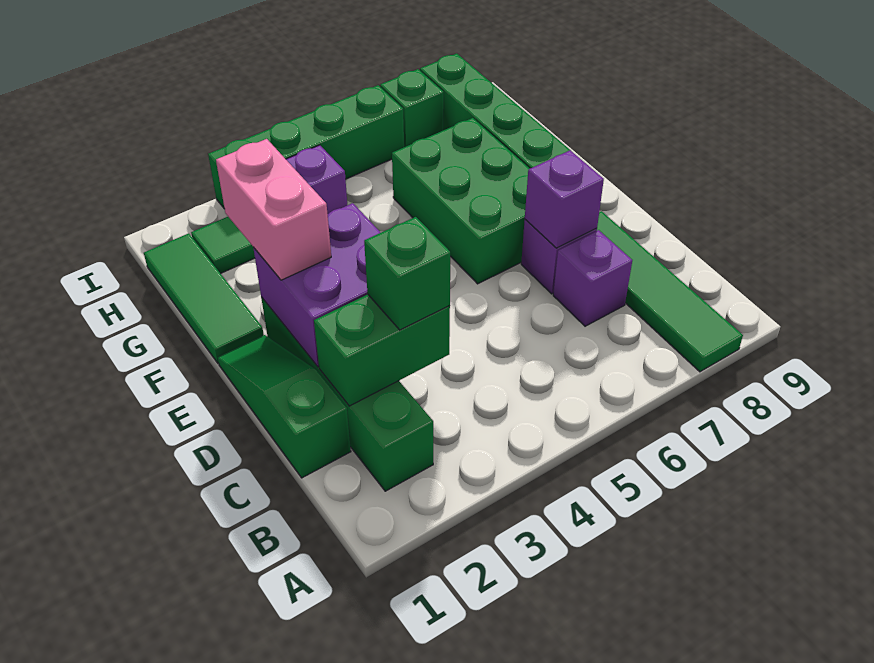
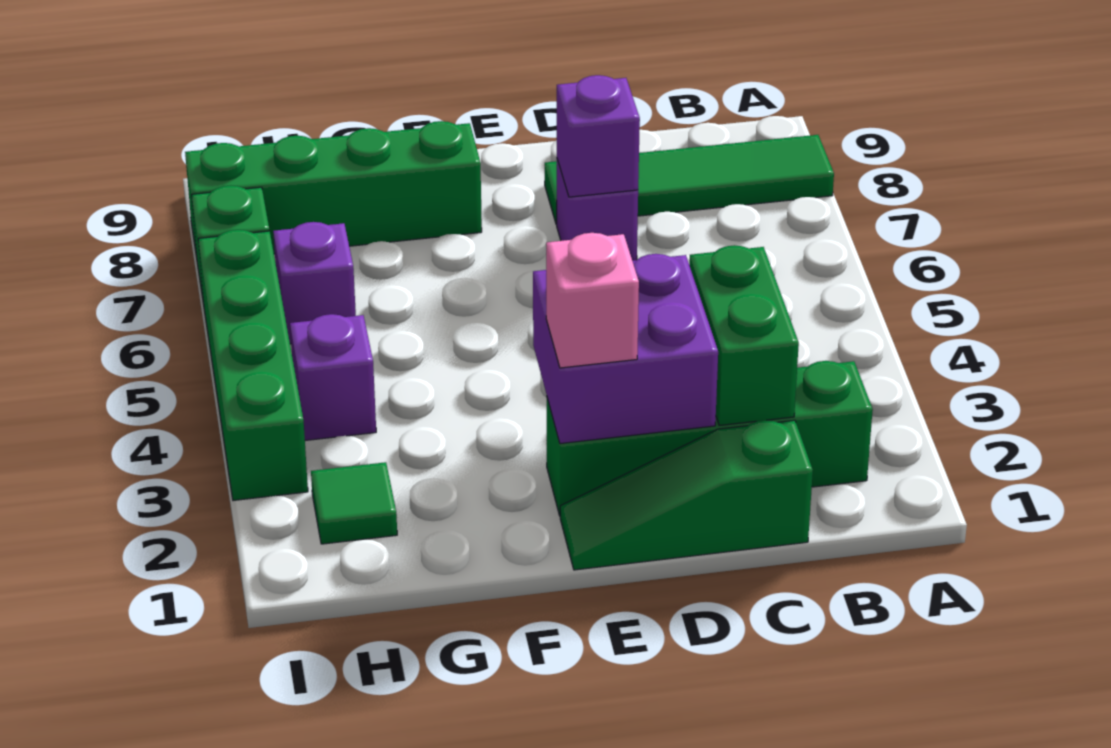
green 1x1 brick [364,217,450,330] -> none
purple 1x1 brick [553,230,632,326] -> purple 1x1 brick moved to [273,222,356,344]
pink 1x2 brick [216,139,331,280] -> pink 1x1 brick [546,233,639,368]
green 2x3 brick [392,118,530,284] -> none
green 1x3 tile [144,233,264,363] -> none

